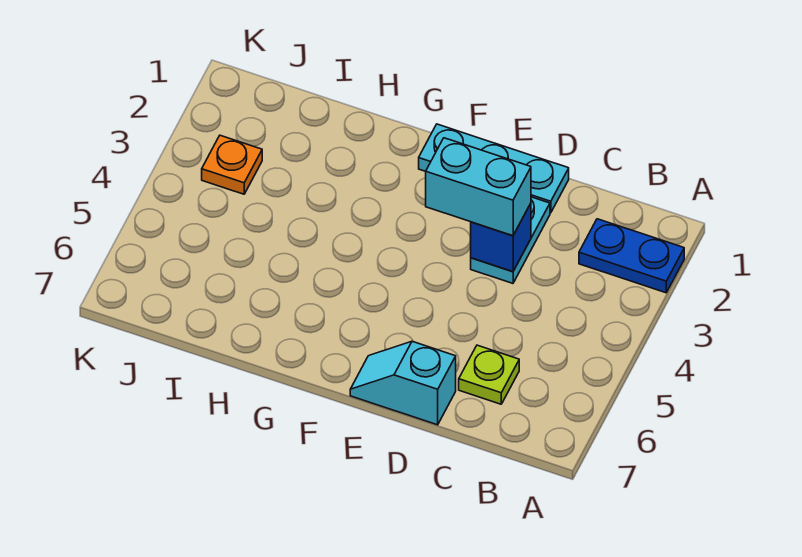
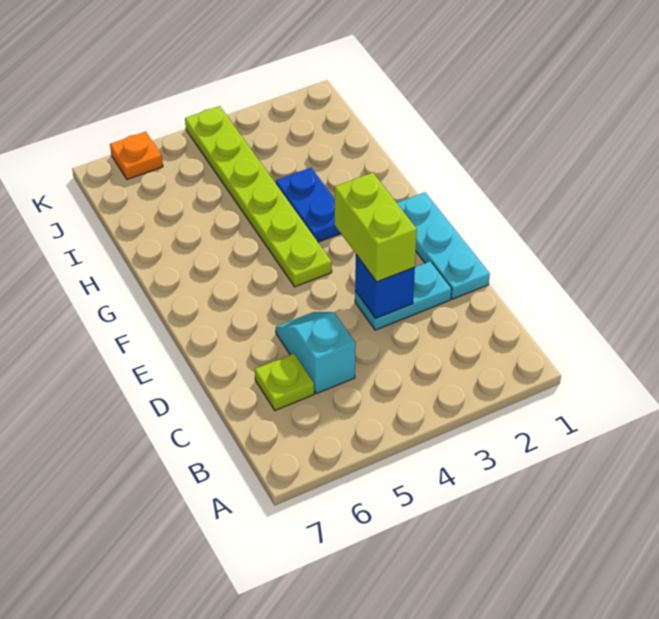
blue 1x2 plate [579,219,684,293] -> blue 1x2 plate moved to [276,168,341,242]
cyan 1x2 brick [426,138,531,236] -> lime 1x2 brick [335,173,417,282]
cyan 1x2 slope [350,341,456,425] -> cyan 1x2 slope moved to [276,312,356,394]
none -> lime 1x6 plate [185,106,332,287]
orange 1x1 plate [202,135,262,194] -> orange 1x1 plate moved to [110,132,163,179]

